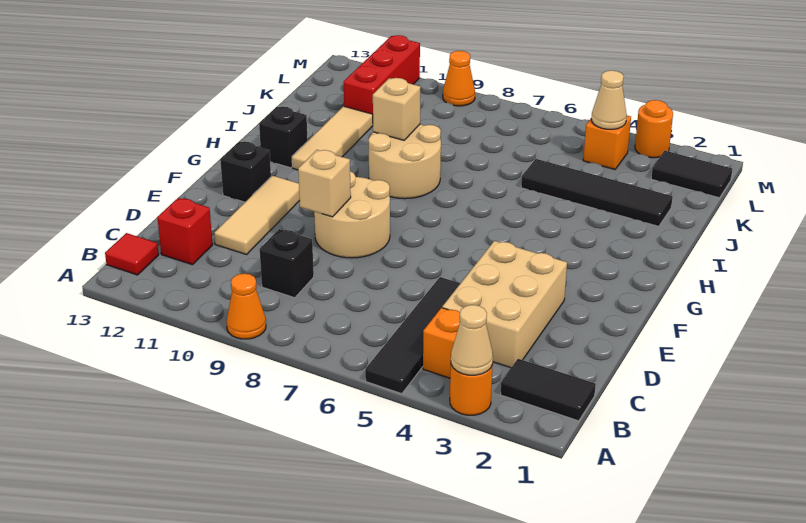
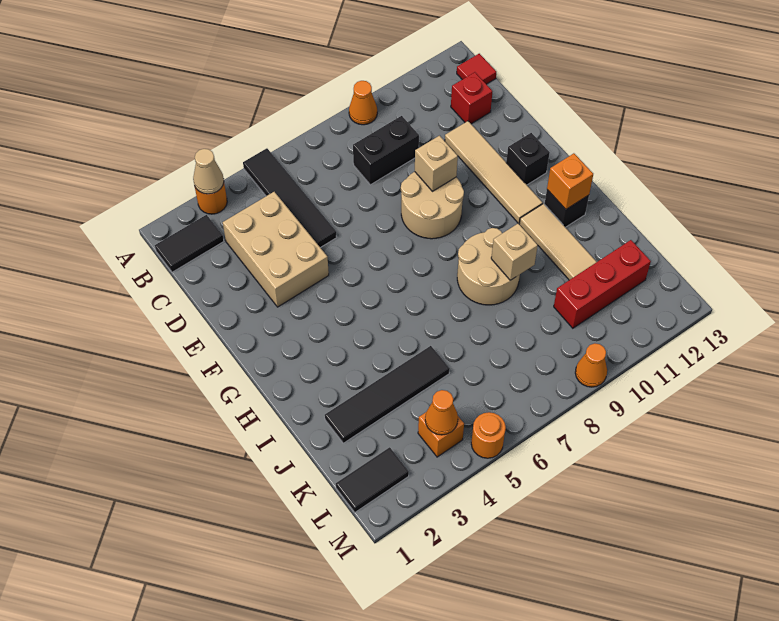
orange 1x1 brick [423,308,460,378] -> orange 1x1 brick moved to [547,153,593,209]
black 1x1 brick [260,229,314,298] -> black 1x2 brick [353,116,419,185]
tan 1x3 tile [214,176,300,254] -> tan 1x4 tile [445,121,542,223]
red 1x3 brick [344,35,420,114] -> red 1x3 brick turned to [554,240,651,328]
tan 1x1 cone [591,70,627,129] -> orange 1x1 cone [425,390,458,435]
orange 1x1 round brick [635,100,673,158] -> orange 1x1 round brick moved to [471,412,506,458]

